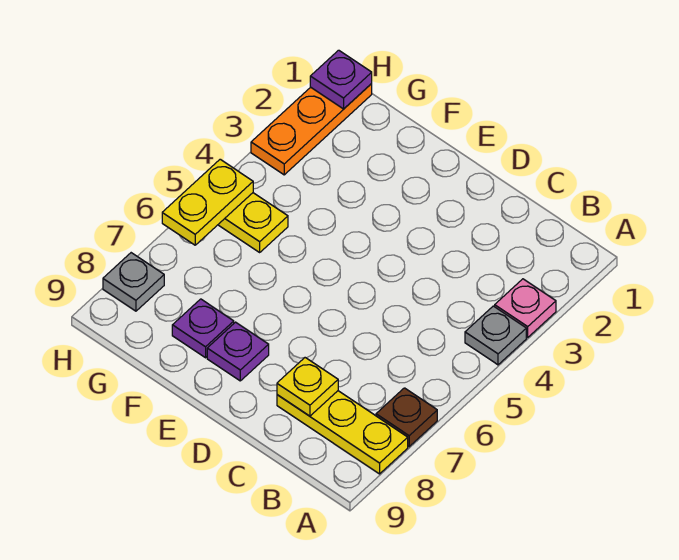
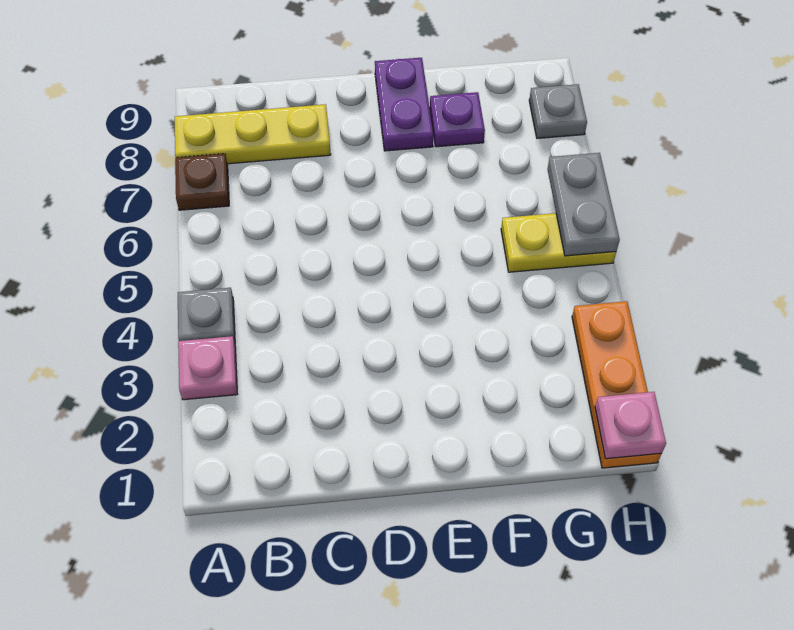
yellow 1x1 plate [277,358,338,416] -> none
purple 1x1 plate [207,322,269,381] -> purple 1x2 plate [375,58,433,151]
purple 1x1 plate [310,50,372,109] -> pink 1x1 plate [595,392,666,459]
yellow 1x2 plate [162,159,253,245] -> grey 1x2 plate [547,153,620,256]

